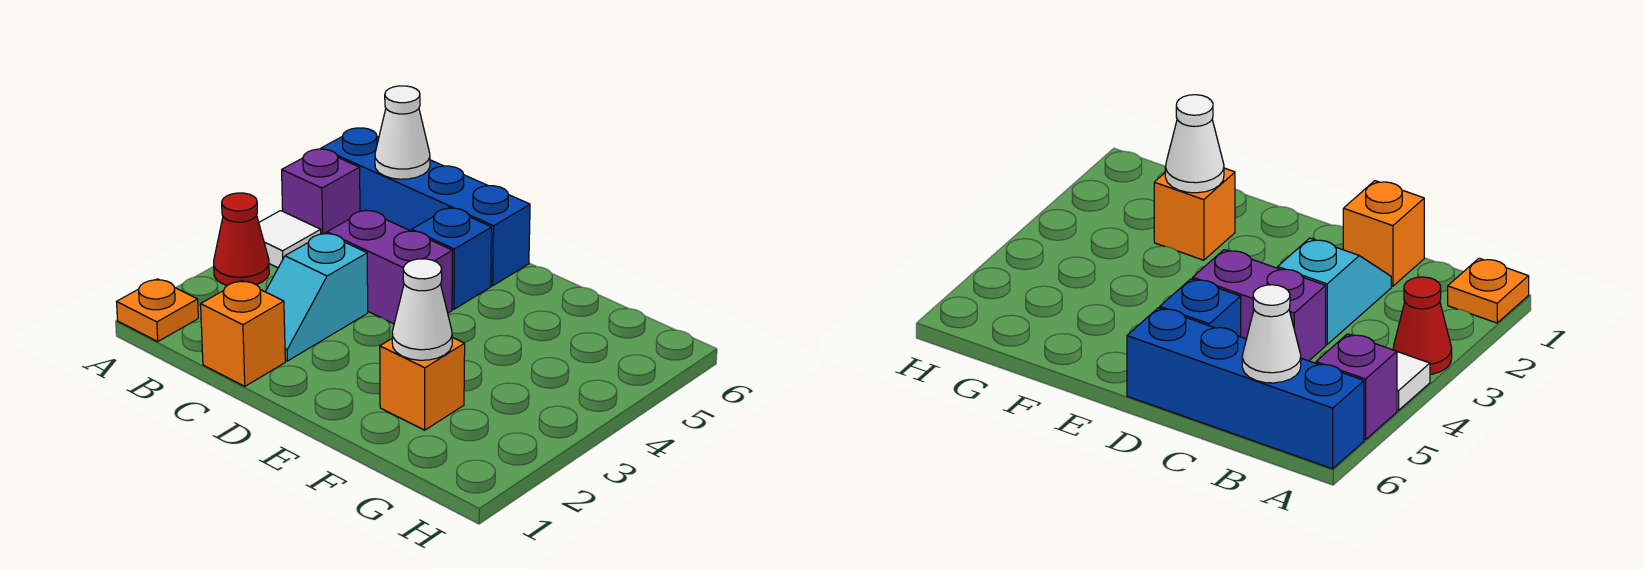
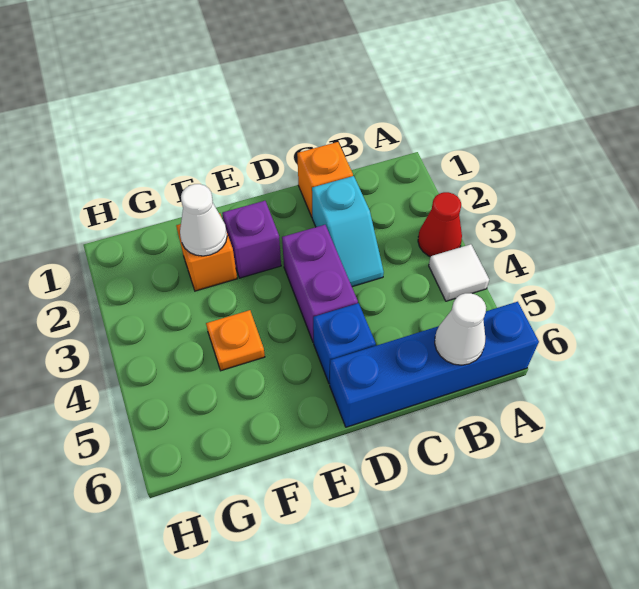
orange 1x1 plate [117,279,198,341] -> orange 1x1 plate moved to [206,310,265,371]
purple 1x1 brick [282,149,360,234] -> purple 1x1 brick moved to [222,201,281,278]
cyan 1x2 slope [266,233,368,361] -> cyan 1x2 slope turned to [312,176,384,287]
purple 1x2 brick [327,210,453,324] -> purple 1x2 brick turned to [282,225,358,342]

